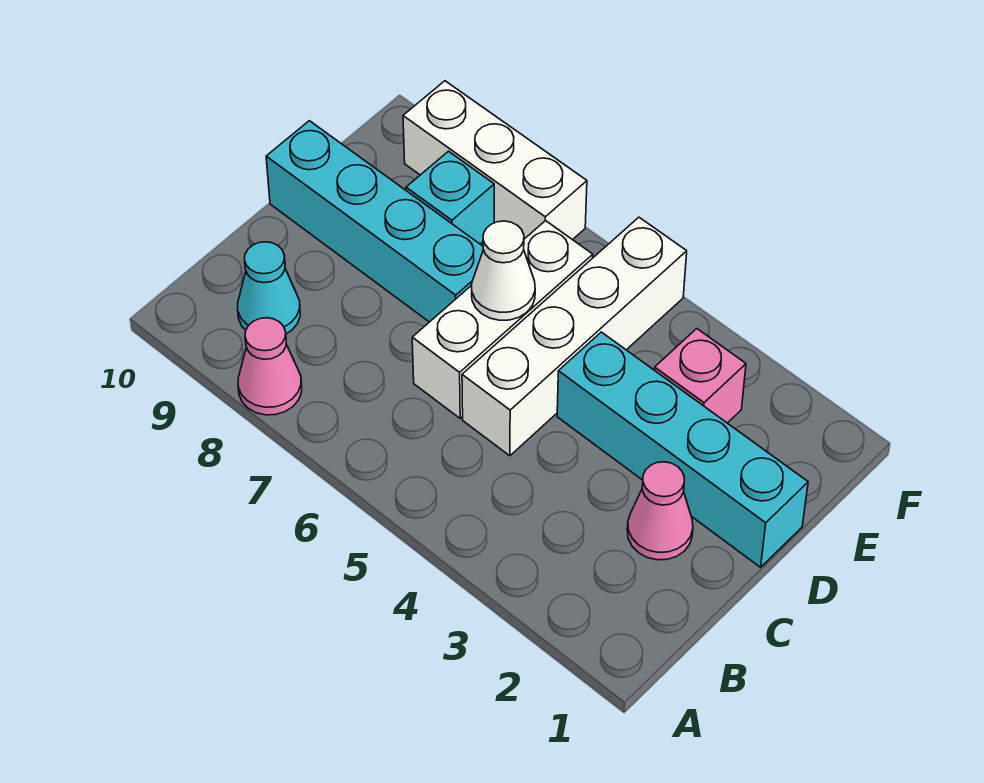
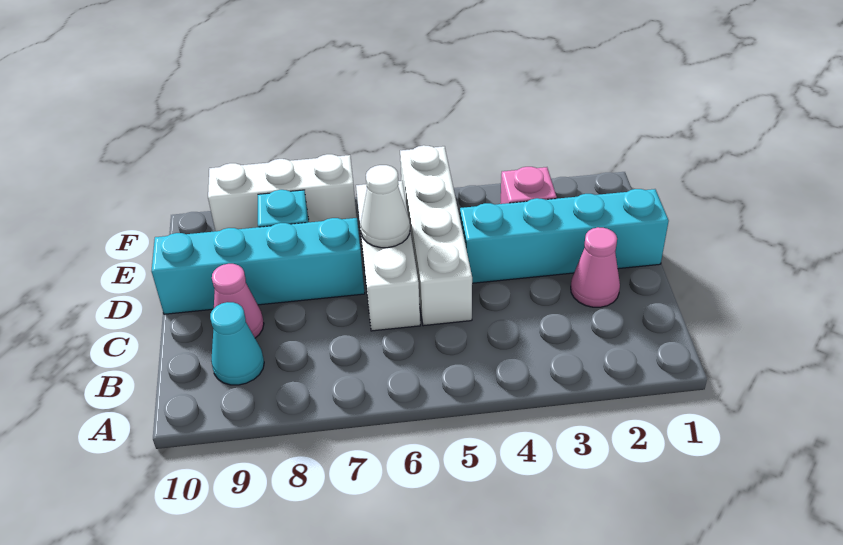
pink 1x1 cone [238,318,302,415] -> pink 1x1 cone moved to [212,264,264,338]

